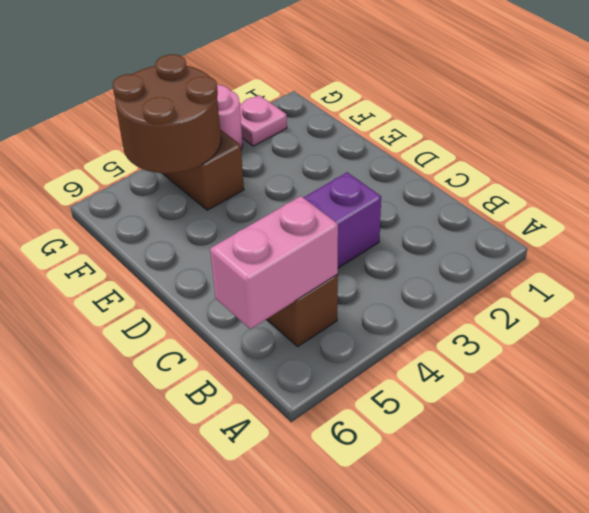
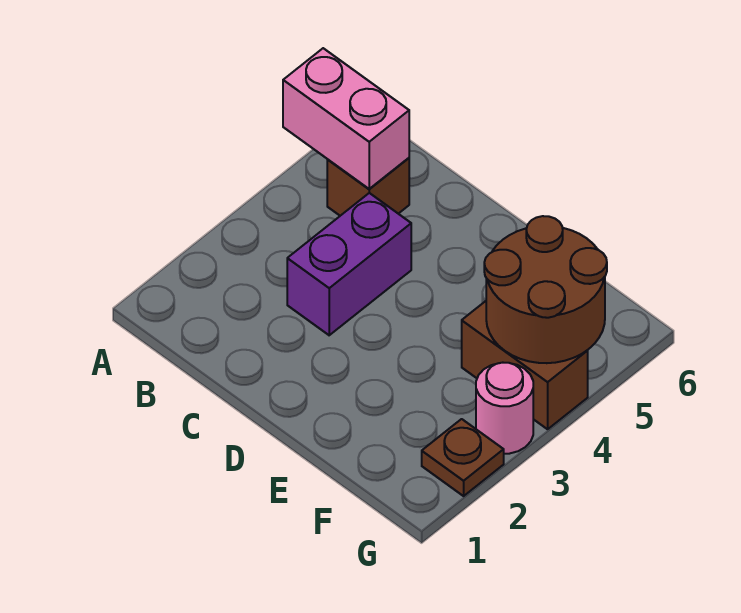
pink 1x2 brick [210,196,338,329] -> pink 1x2 brick turned to [283,48,409,189]
pink 1x1 plate [240,95,287,146] -> brown 1x1 plate [422,419,504,496]

